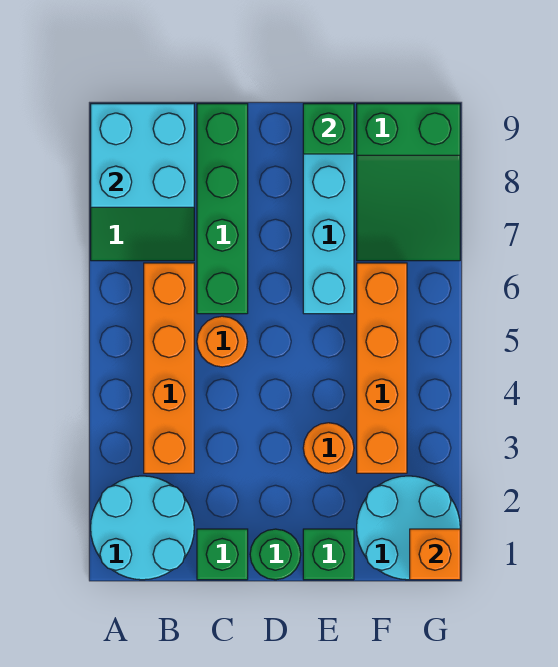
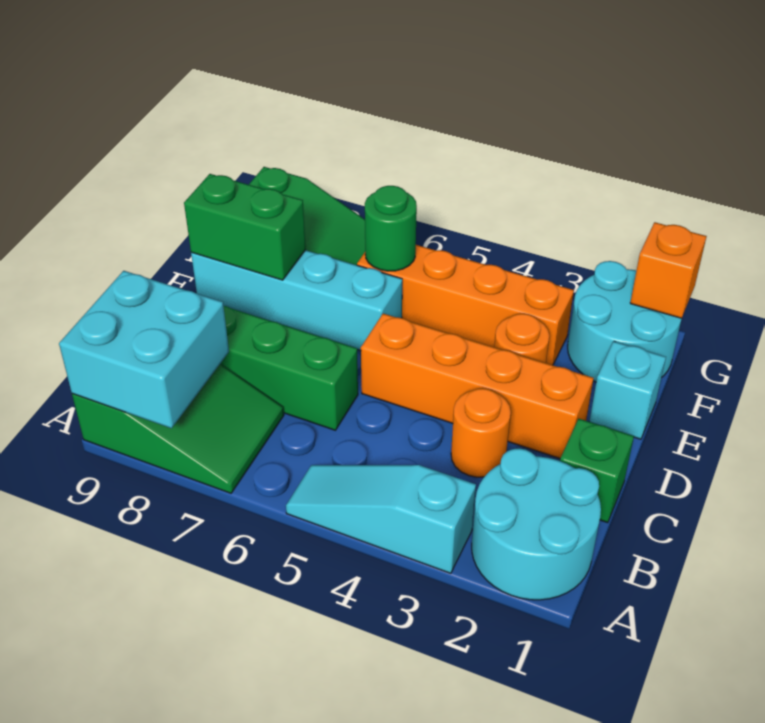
none -> cyan 1x3 slope [286,465,476,573]
orange 1x4 brick [144,263,194,473] -> orange 1x4 brick moved to [361,314,594,458]
orange 1x1 round brick [197,316,248,367] -> orange 1x1 round brick moved to [451,388,511,477]
green 1x1 round brick [250,529,301,580] -> green 1x1 round brick moved to [365,186,417,271]
green 1x1 brick [303,529,354,580] -> cyan 1x1 brick [589,341,666,439]
green 1x1 brick [303,104,354,154] -> green 1x2 brick [184,174,306,280]

